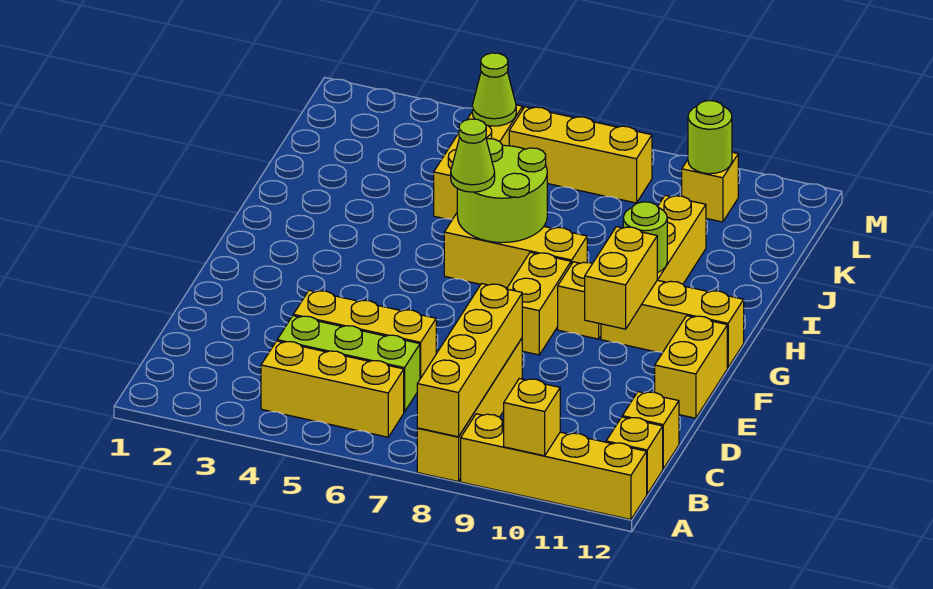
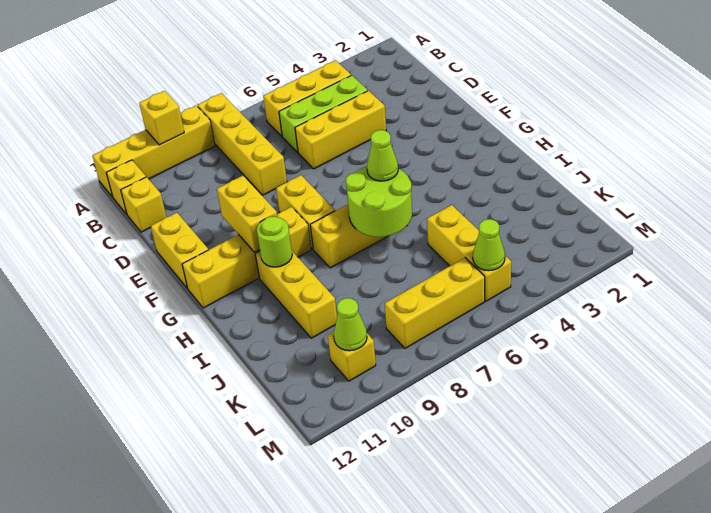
yellow 1x4 brick [417,284,522,437] -> none
lime 1x1 round brick [688,101,732,174] -> lime 1x1 cone [334,298,367,351]

